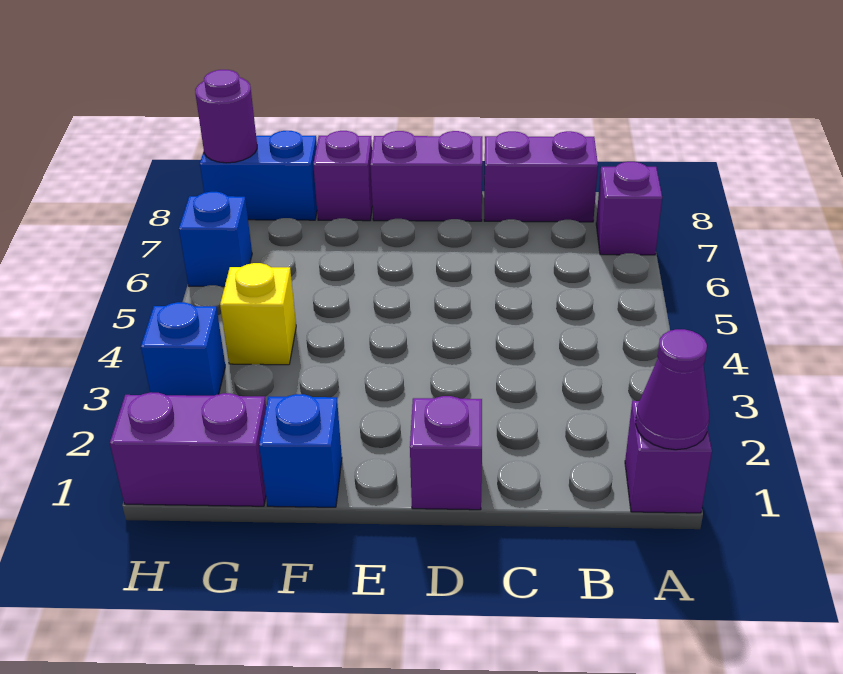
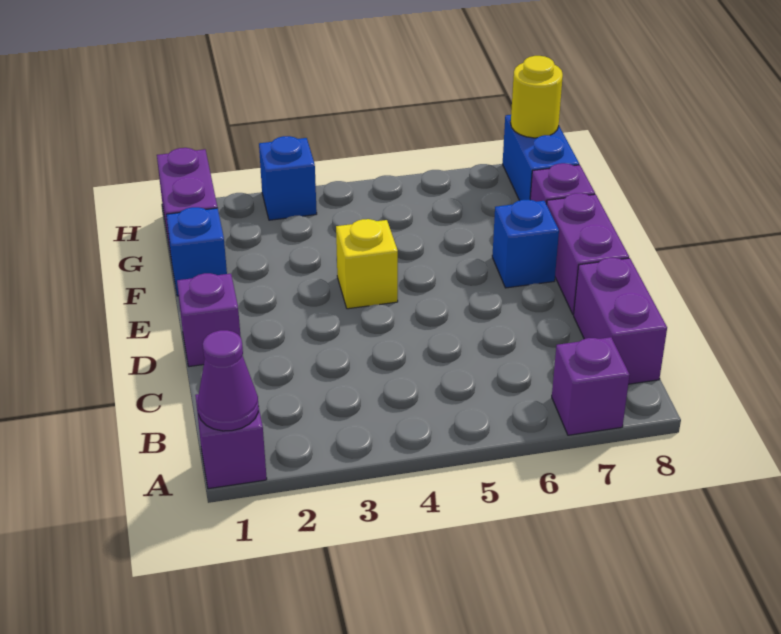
yellow 1x1 brick [220,263,296,365] -> yellow 1x1 brick moved to [336,219,398,309]
blue 1x1 brick [179,192,252,287] -> blue 1x1 brick moved to [492,200,559,288]
purple 1x1 round brick [195,70,257,163] -> yellow 1x1 round brick [511,56,563,138]

